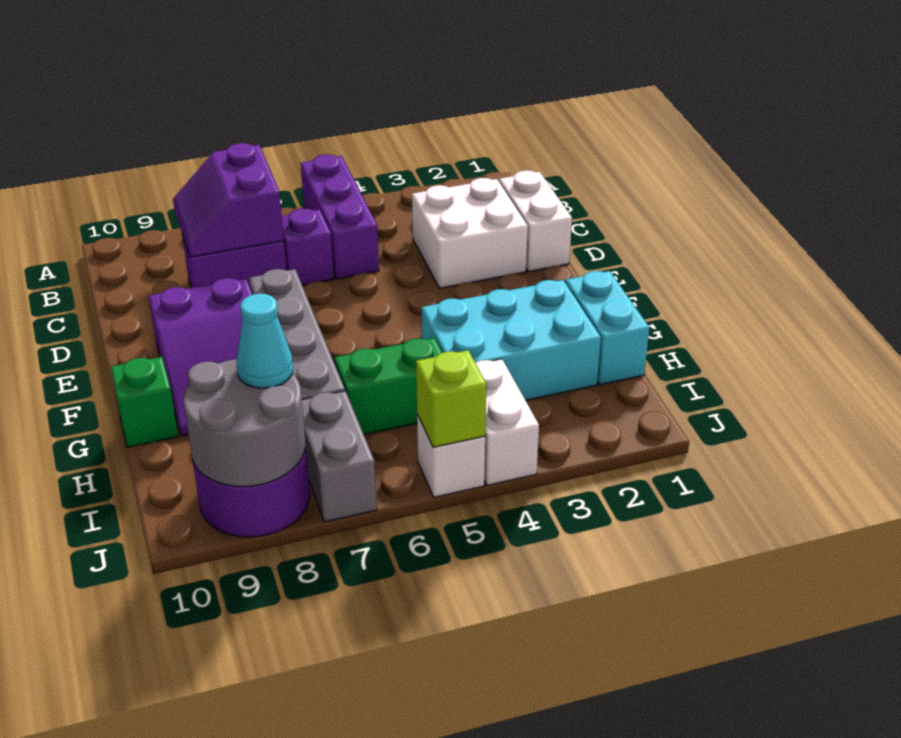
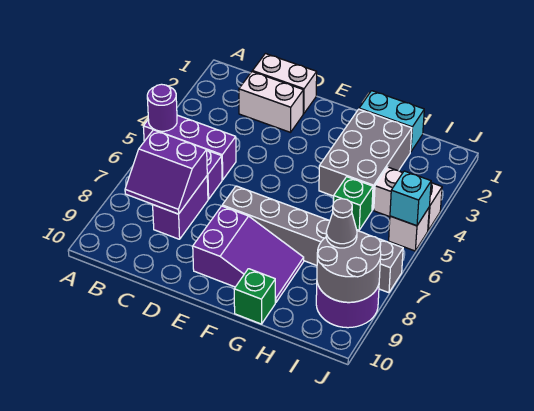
none -> purple 1x1 round brick [147,84,177,131]
white 2x2 brick [412,178,528,288] -> white 1x2 brick [239,72,304,132]
cyan 2x3 brick [422,280,601,400] -> grey 2x3 brick [319,109,412,210]
green 1x2 brick [335,338,442,434] -> green 1x1 brick [333,177,373,230]
cyan 1x1 cone [236,294,293,388] -> grey 1x1 cone [326,199,357,248]
lime 1x1 brick [416,350,486,447] -> cyan 1x1 brick [390,171,431,226]

